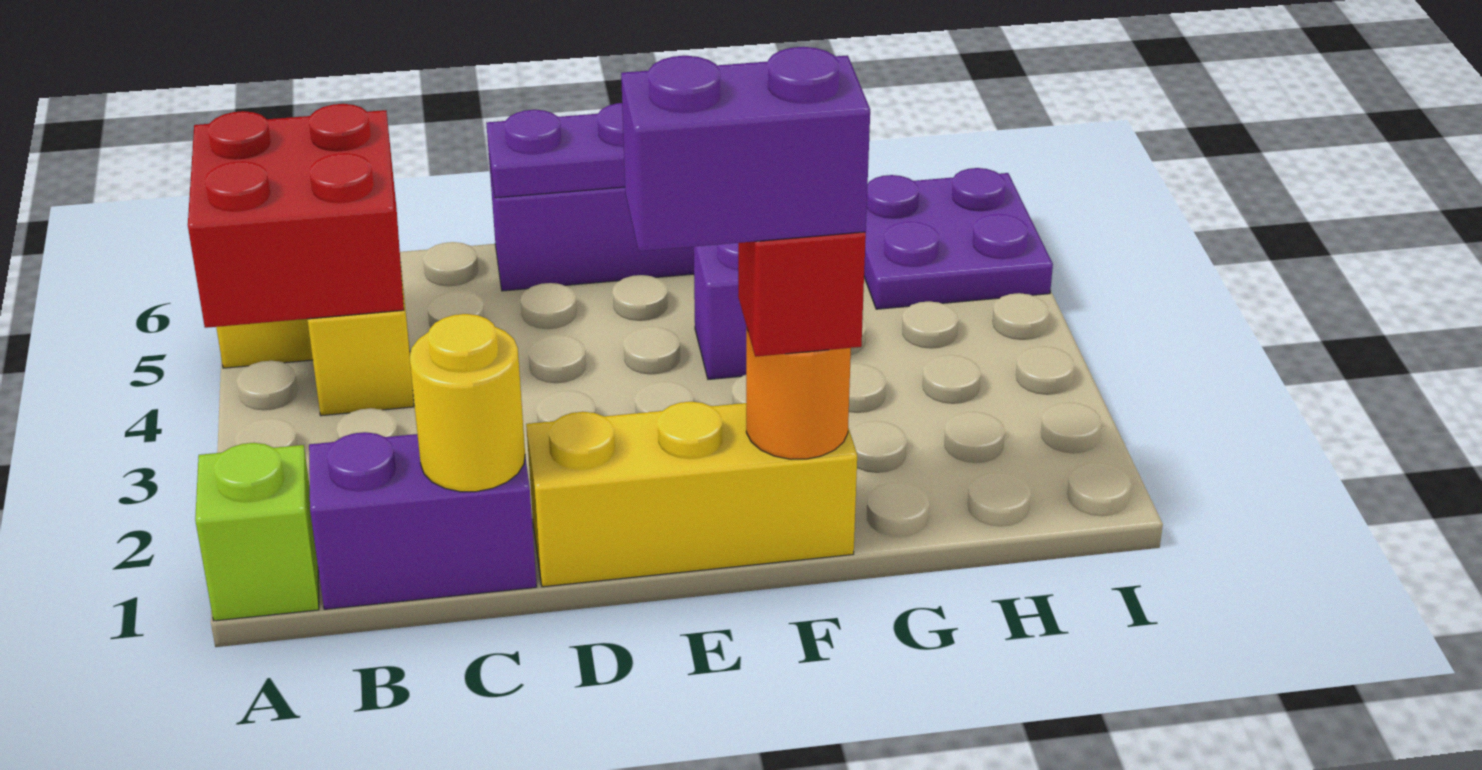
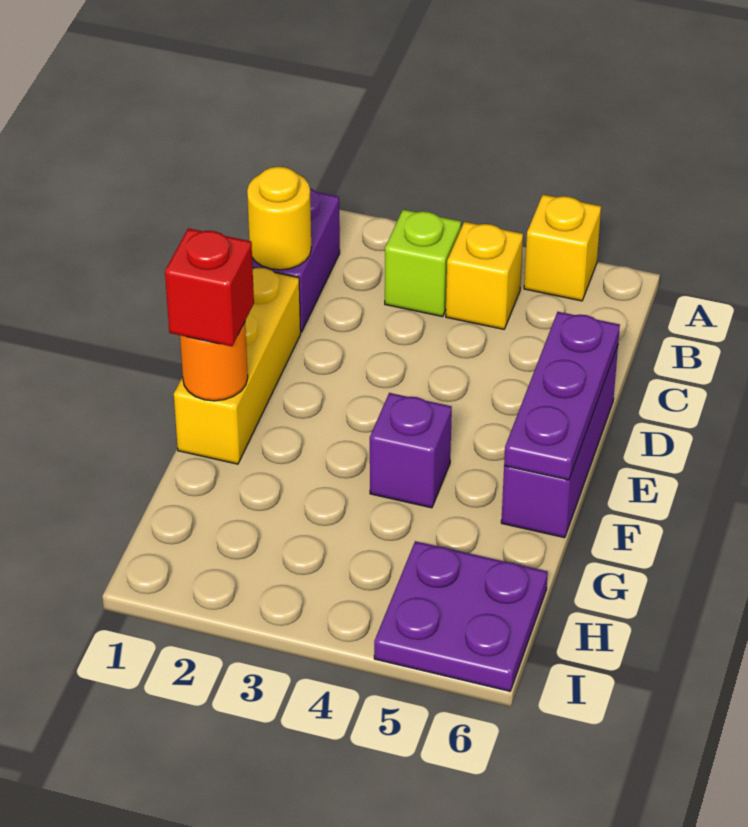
lime 1x1 brick [195,443,319,621] -> lime 1x1 brick moved to [385,210,461,317]
red 2x2 brick [188,104,404,328] -> none
purple 1x2 brick [621,47,870,251] -> none

